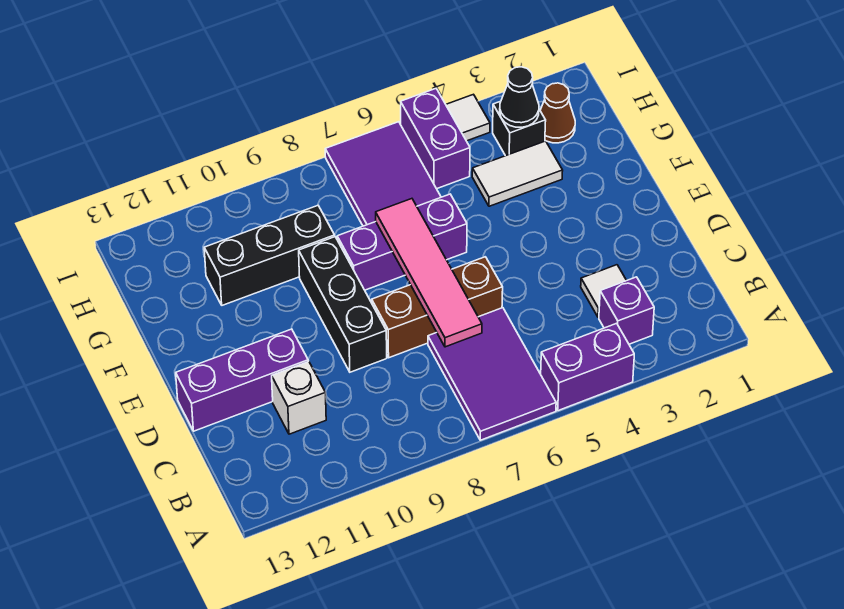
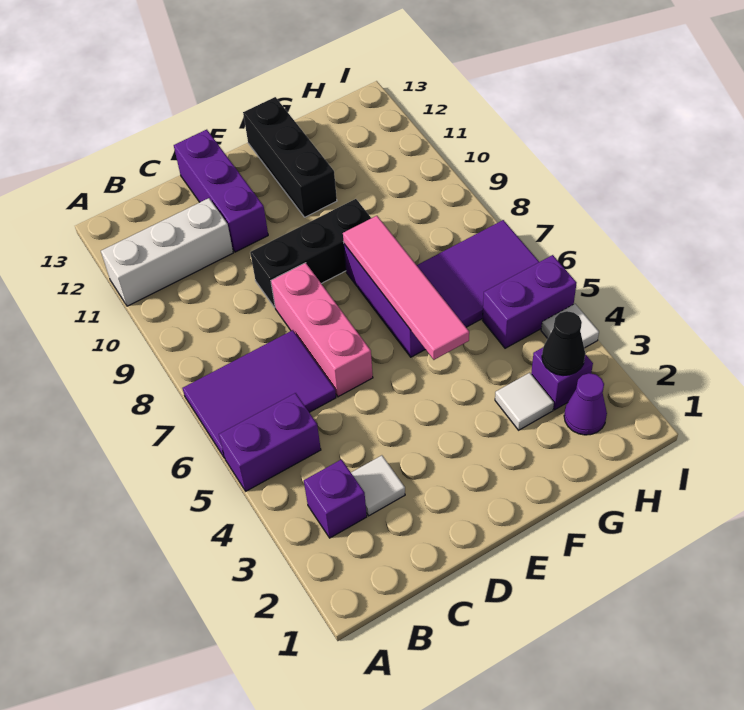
purple 1x2 brick [541,323,634,411] -> purple 1x2 brick turned to [219,393,321,491]
pink 1x4 tile [376,199,482,347] -> pink 1x4 tile turned to [343,216,469,360]
white 1x1 brick [272,361,326,434] -> white 1x3 brick [101,198,233,306]
brown 1x3 brick [372,257,503,358] -> pink 1x3 brick [271,263,373,397]
white 1x2 tile [472,141,563,206] -> white 1x1 tile [495,373,554,430]
black 1x3 brick [204,206,335,305] -> black 1x3 brick moved to [243,97,337,217]
brown 1x1 cone [540,83,575,143] -> purple 1x1 cone [564,373,607,435]
black 1x1 brick [493,101,546,156] -> purple 1x1 brick [531,348,593,410]

